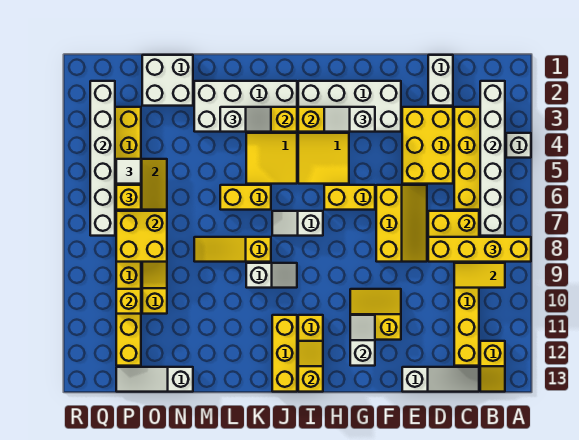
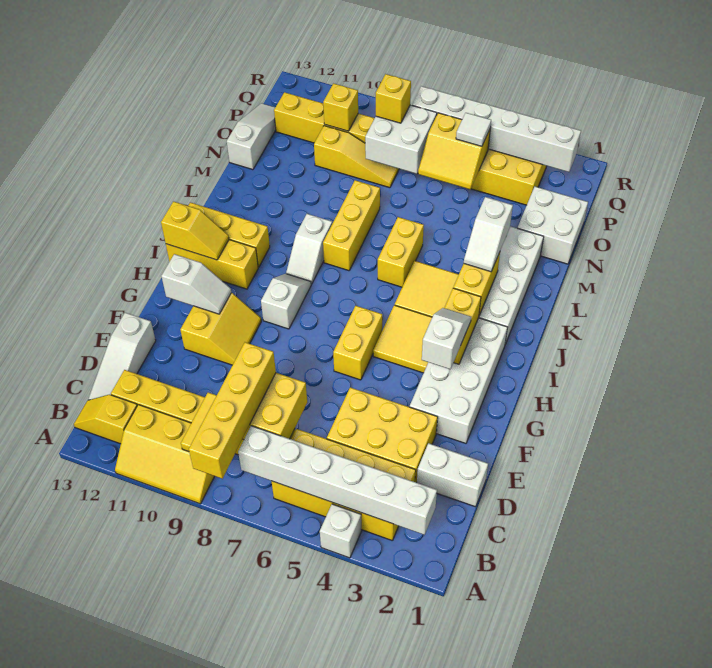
yellow 2x3 slope [376,185,427,262] -> yellow 2x3 slope moved to [115,405,215,504]
white 1x2 slope [272,211,323,236] -> white 1x2 slope moved to [261,274,311,329]
yellow 1x3 slope [194,237,271,262] -> yellow 1x3 brick [323,180,380,271]
yellow 2x2 brick [116,211,167,262] -> white 2x2 brick [365,105,437,174]
yellow 1x1 brick [116,185,141,210] -> yellow 1x1 brick moved to [376,74,411,123]

